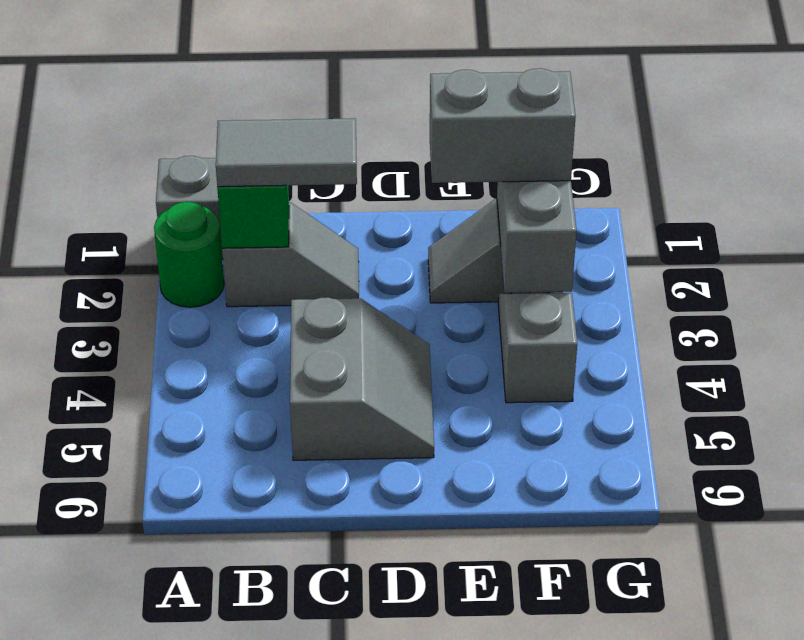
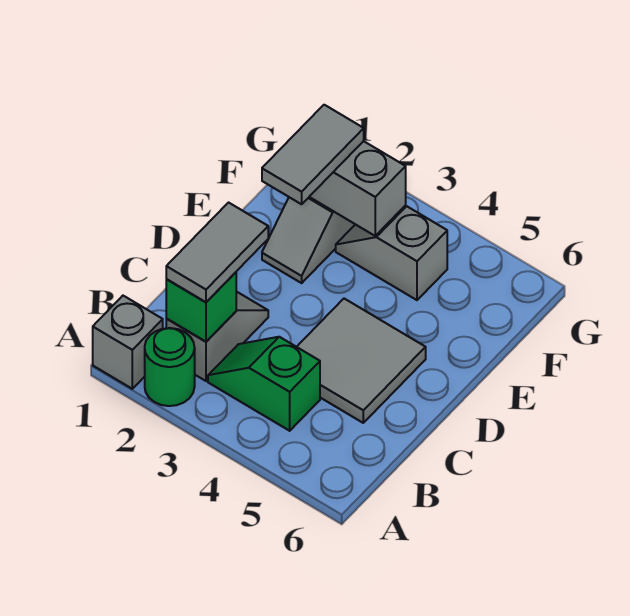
none -> green 1x2 slope [208,337,320,431]
grey 2x2 slope [290,297,434,460] -> grey 2x2 tile [297,299,426,423]
grey 1x2 brick [430,68,576,183] -> grey 1x2 tile [262,105,364,204]

